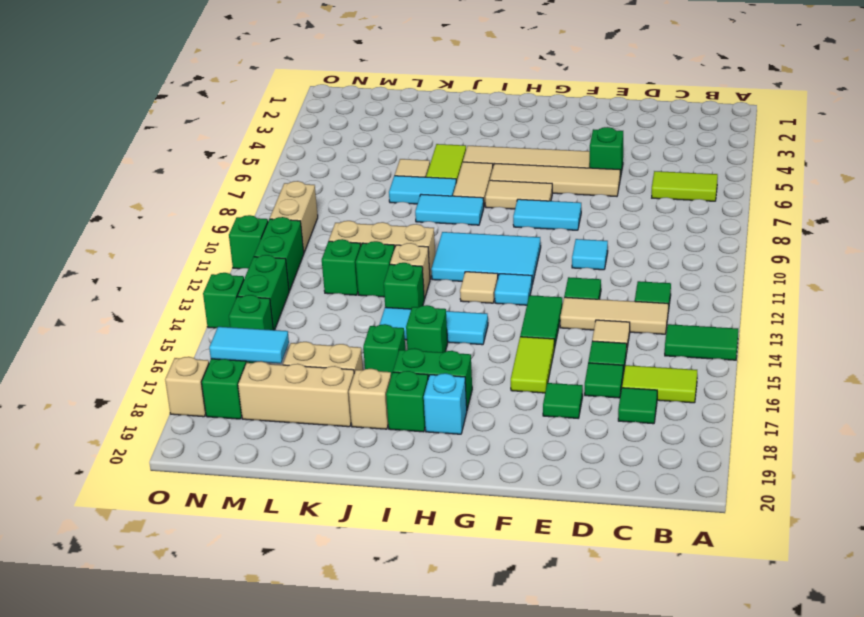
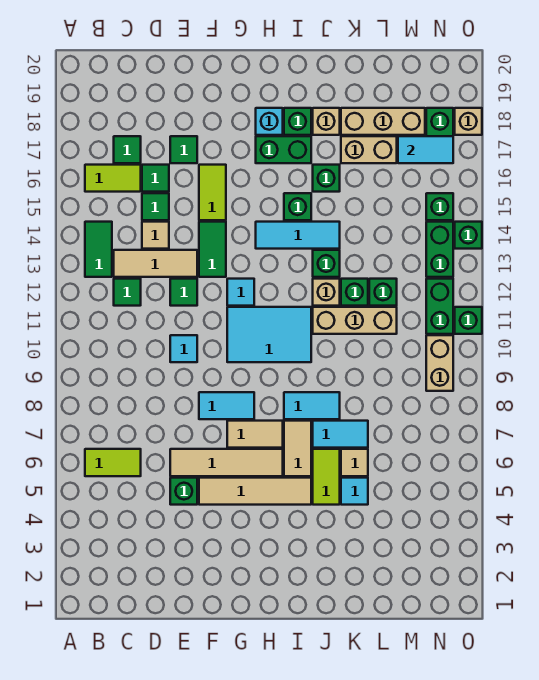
green 1x2 tile [665,324,738,360] -> green 1x2 tile turned to [85,222,112,277]
tan 1x1 tile [460,272,498,303] -> none
none -> cyan 1x1 tile [341,478,368,505]

